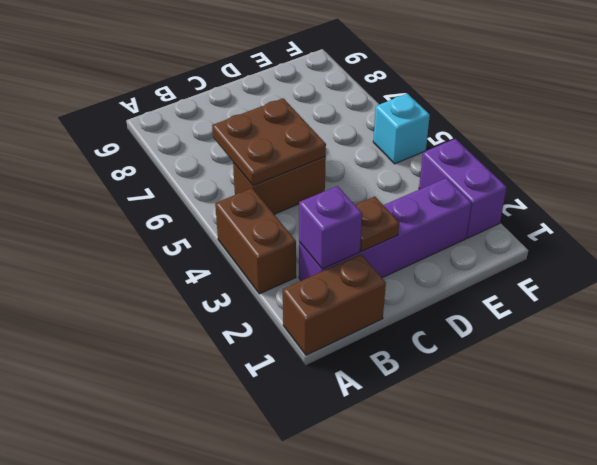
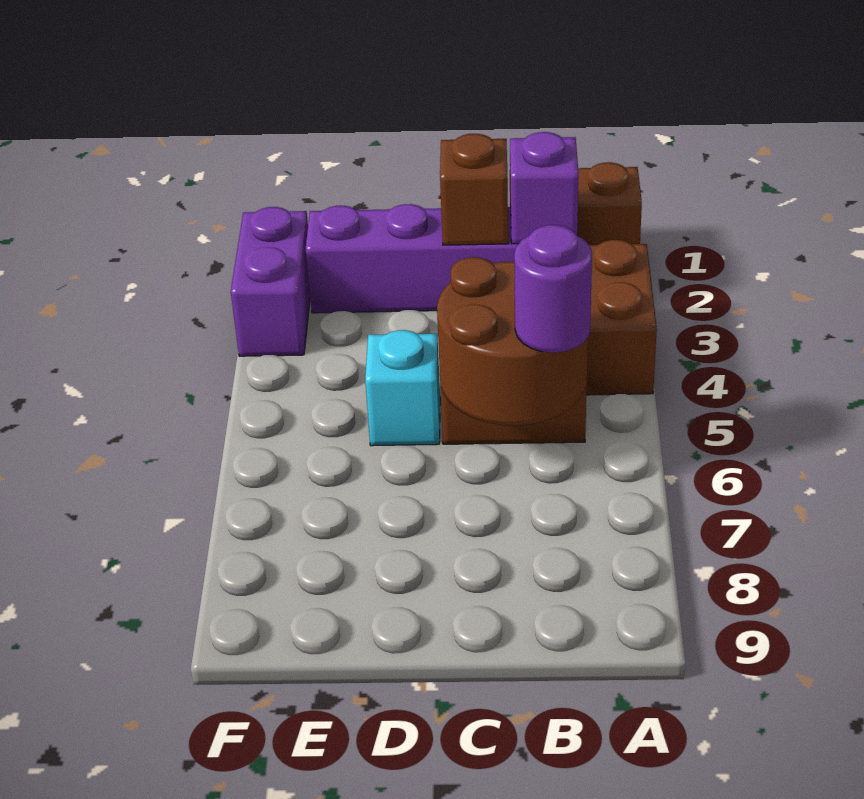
brown 2x2 plate [212,98,326,186] -> brown 2x2 round brick [437,257,588,426]
none -> purple 1x1 round brick [514,225,592,353]
brown 1x1 plate [355,196,399,251] -> brown 1x1 brick [440,134,508,245]
cyan 1x1 brick [373,94,430,164] -> cyan 1x1 brick moved to [365,330,440,446]

